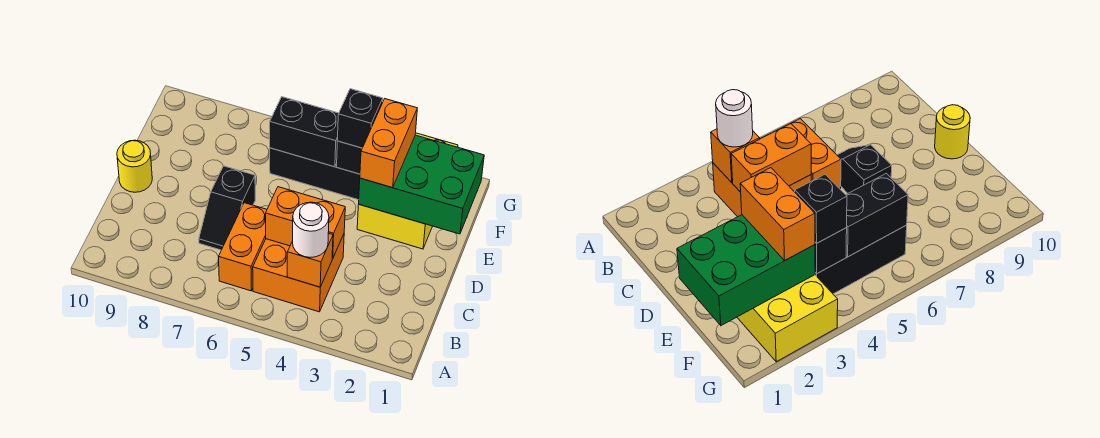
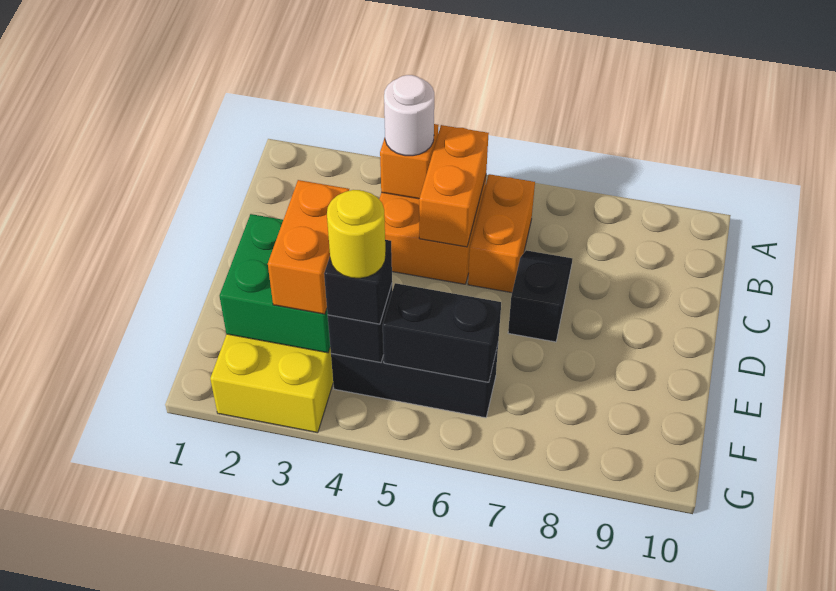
orange 1x2 brick [266,187,345,258] -> orange 1x2 brick turned to [419,125,489,247]
yellow 1x1 round brick [117,140,152,192] -> yellow 1x1 round brick moved to [327,190,386,278]
green 2x3 brick [359,135,484,234] -> green 2x2 brick [220,214,330,353]

